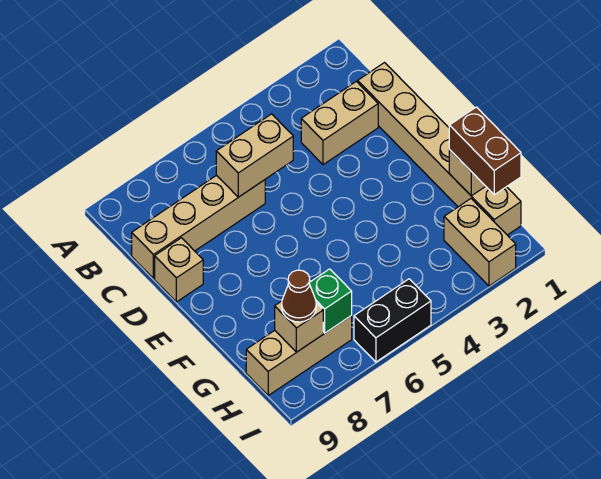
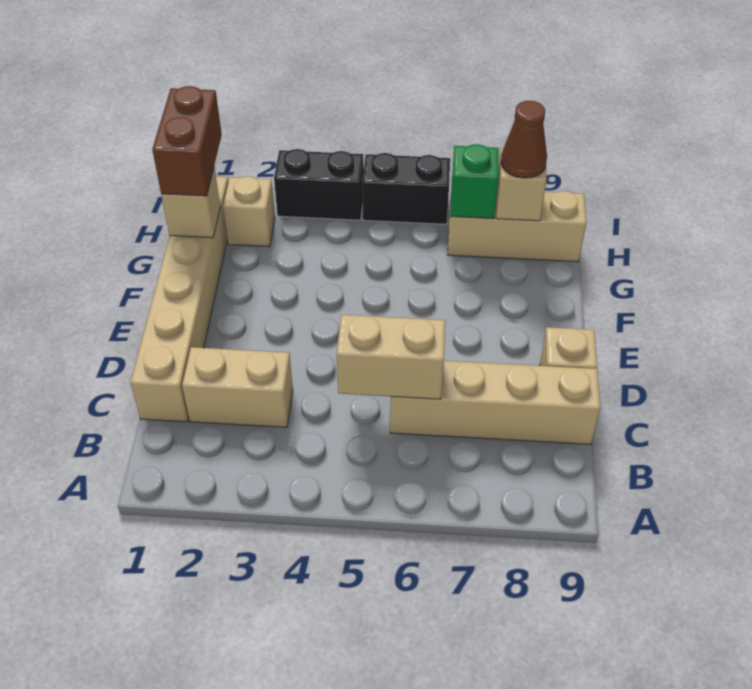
tan 1x2 brick [444,199,516,286] -> tan 1x1 brick [223,176,275,247]
none -> black 1x2 brick [274,149,364,220]

